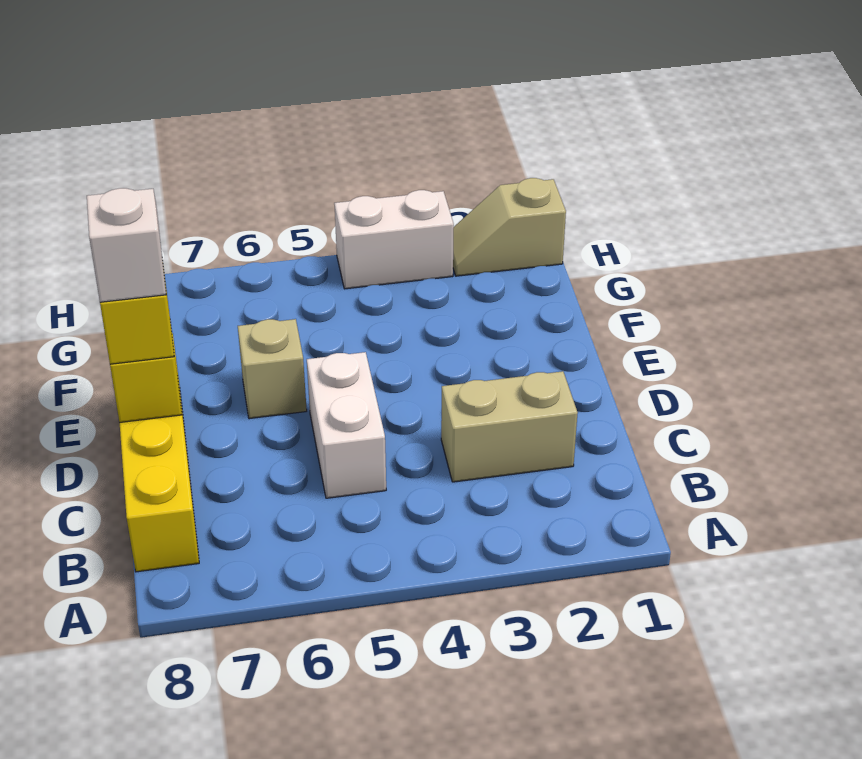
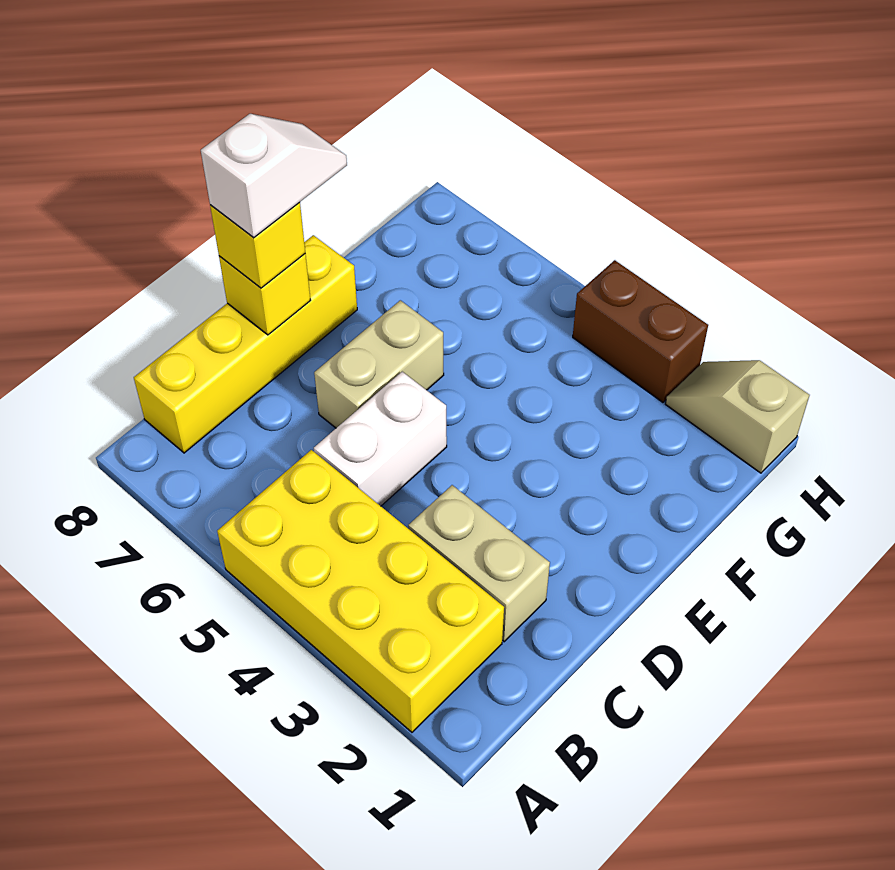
none -> yellow 2x4 brick [217,450,504,732]
tan 1x1 brick [238,319,307,419] -> tan 1x2 brick [314,300,444,428]
white 1x2 brick [334,190,454,289] -> brown 1x2 brick [573,260,708,402]

